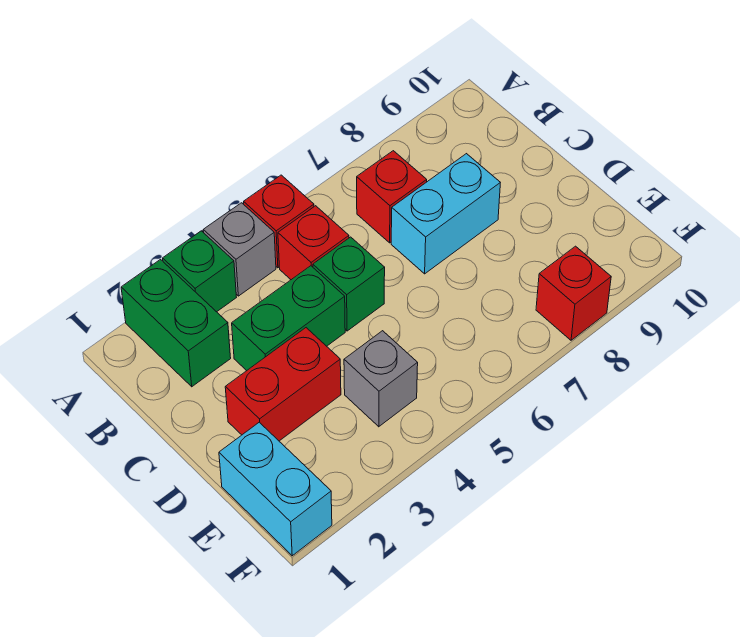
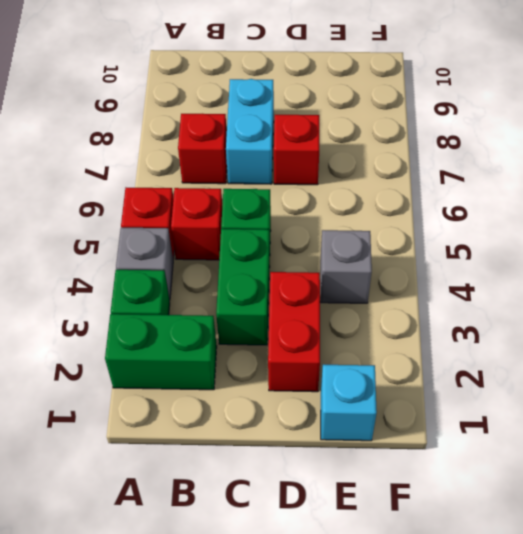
cyan 1x2 brick [219,422,332,556] -> cyan 1x1 brick [321,365,377,441]
red 1x1 brick [536,246,611,340] -> red 1x1 brick moved to [274,115,319,185]

